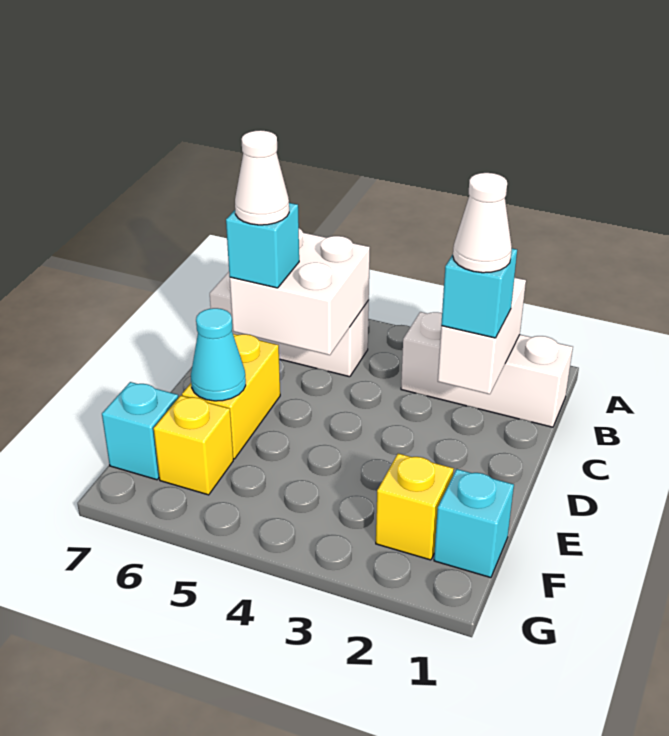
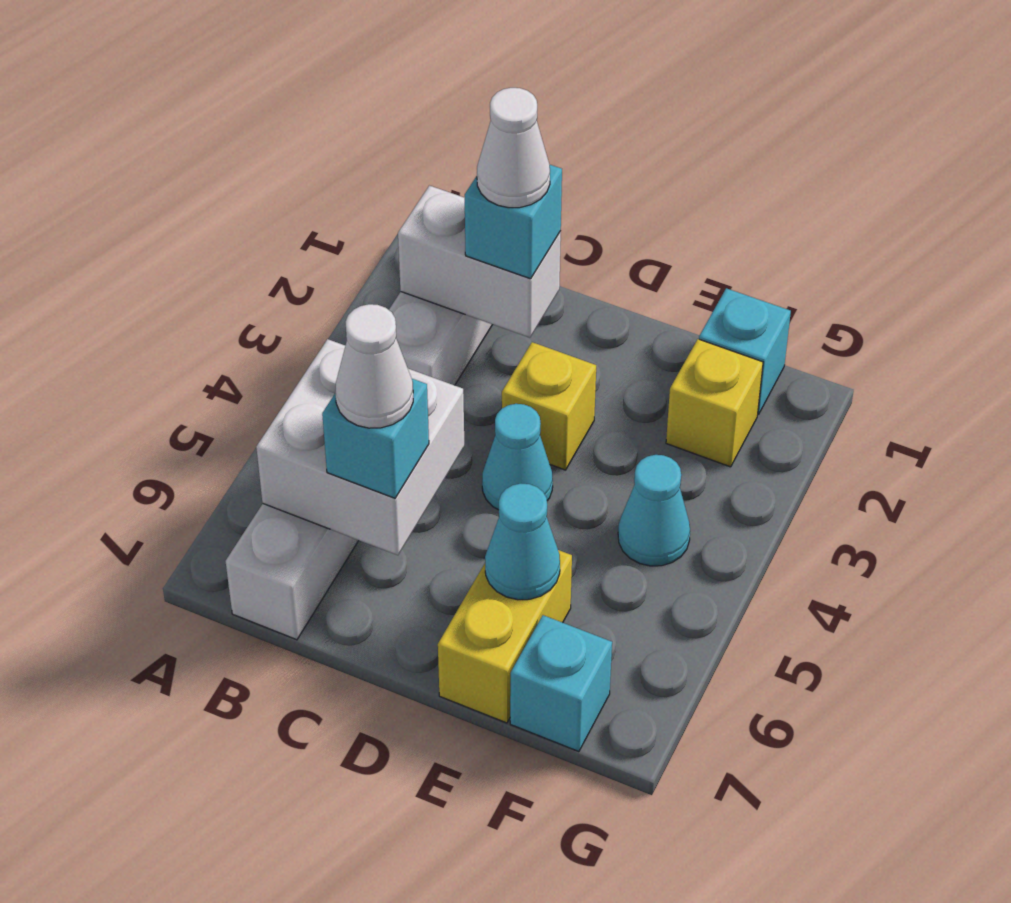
none -> cyan 1x1 cone [482,404,553,510]
yellow 1x2 brick [182,334,280,459] -> yellow 1x2 brick turned to [438,550,572,723]
none -> cyan 1x1 cone [618,455,690,566]
yellow 1x1 brick [154,395,233,495] -> yellow 1x1 brick moved to [502,342,596,470]

